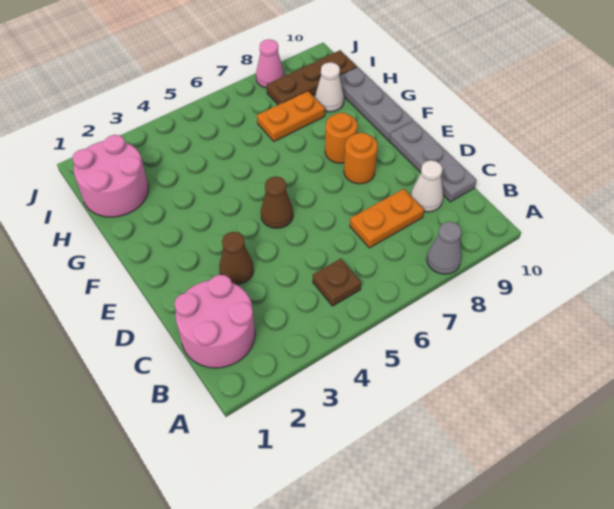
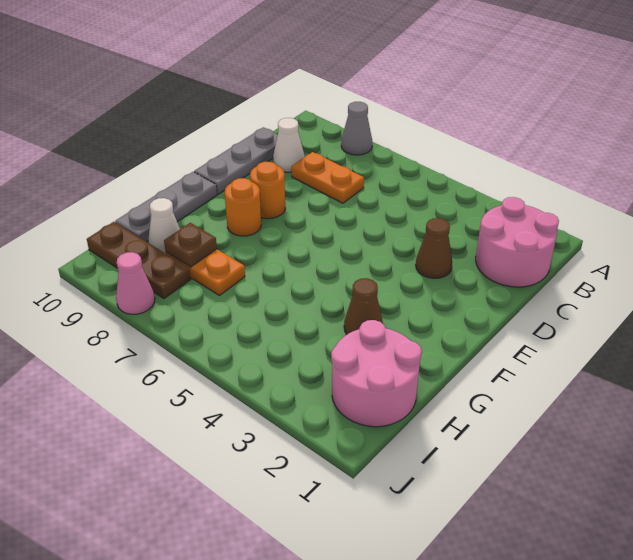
brown 1x1 plate [313,259,361,306] -> brown 1x1 plate moved to [164,223,217,267]
brown 1x1 cone [261,176,293,228] -> brown 1x1 cone moved to [344,278,383,334]

